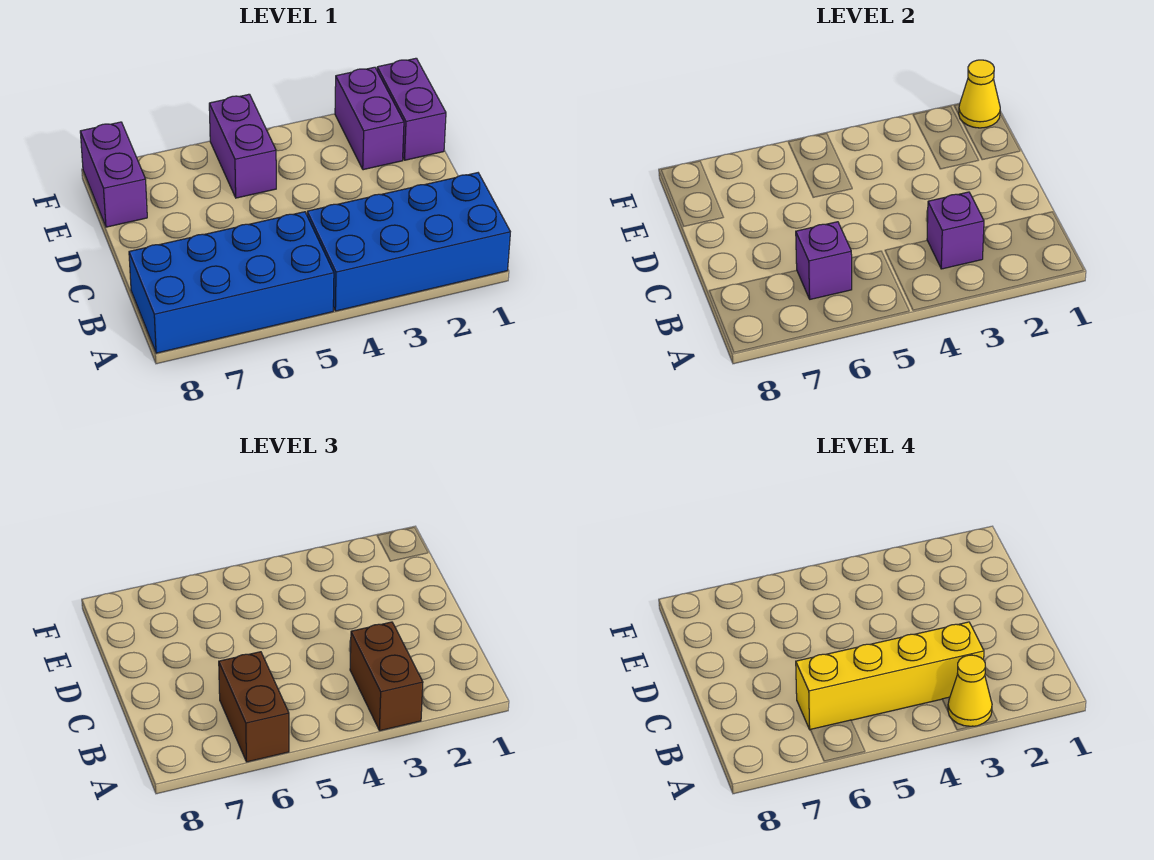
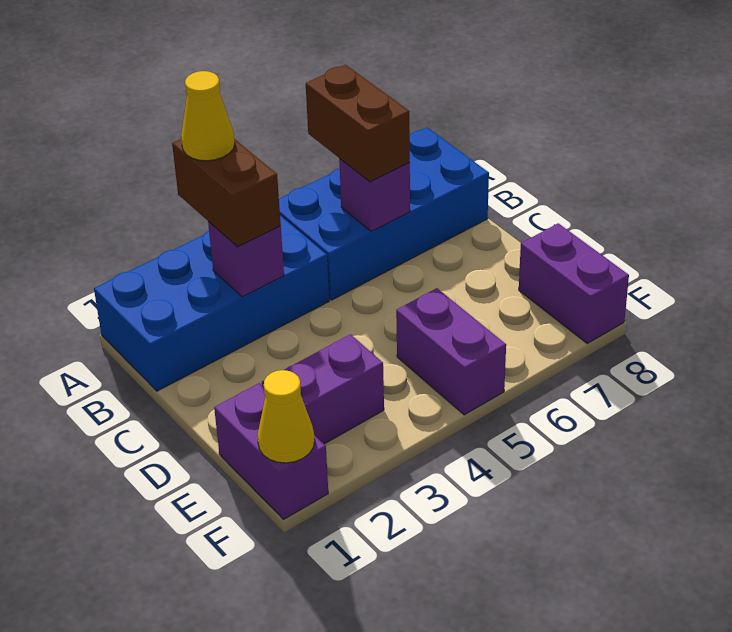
yellow 1x4 brick [796,622,984,730] -> none
purple 1x2 brick [335,67,404,170] -> purple 1x2 brick turned to [262,334,384,444]

